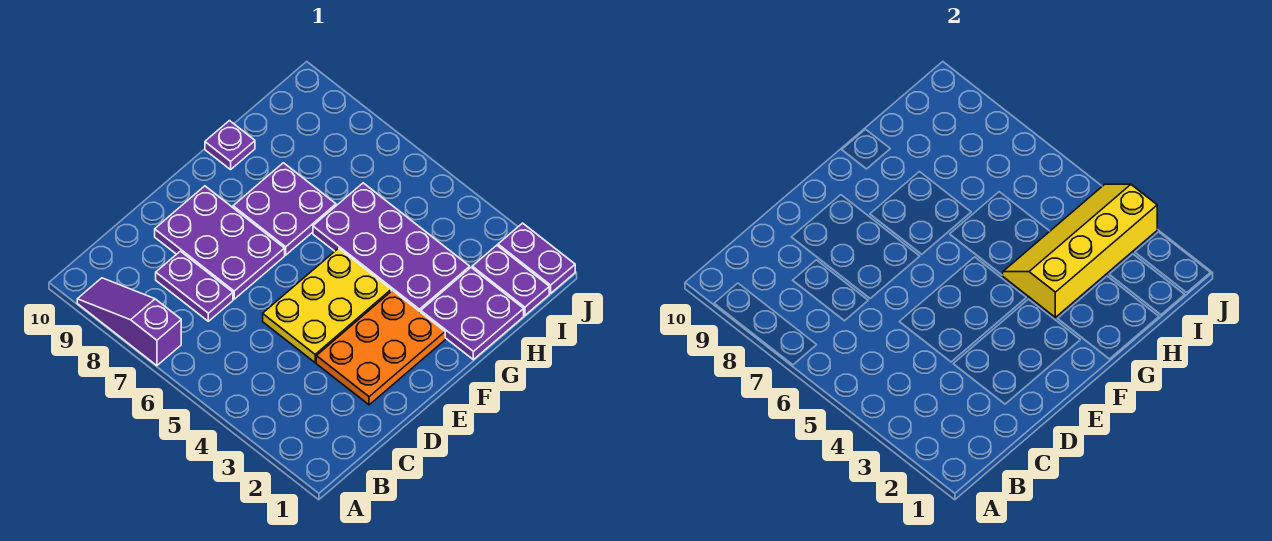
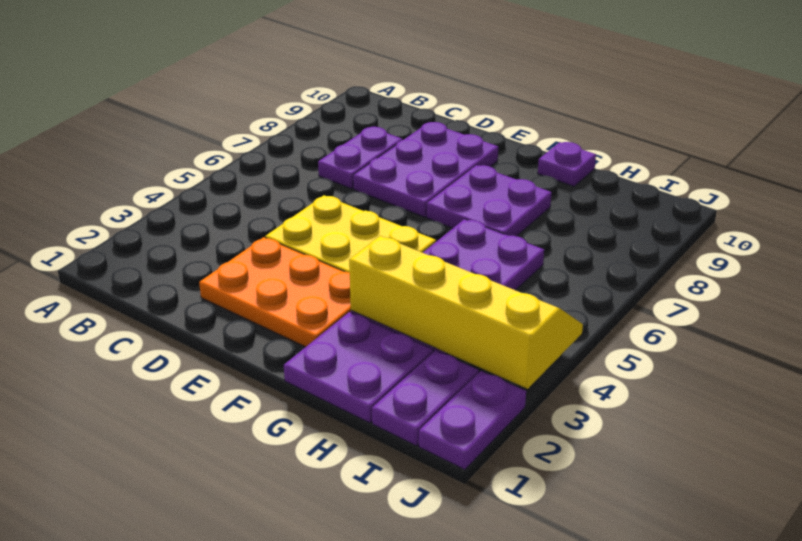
purple 1x3 slope [77,278,181,366] -> none

